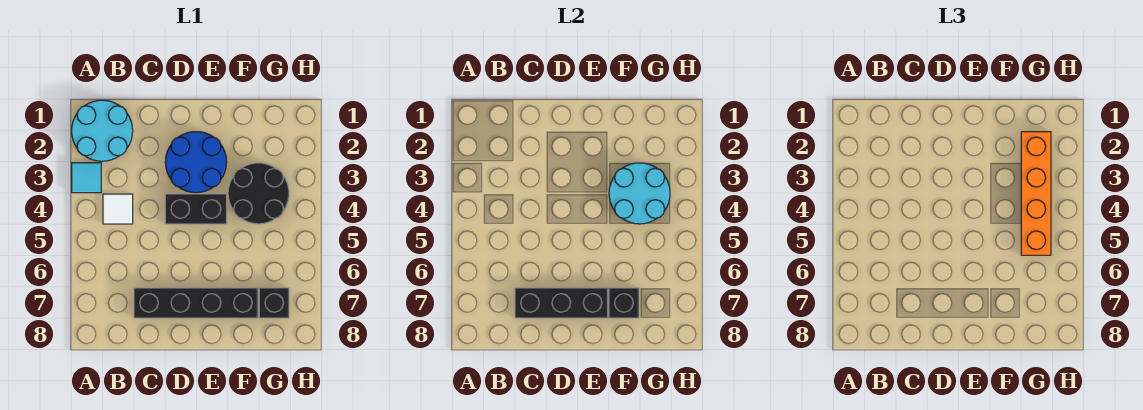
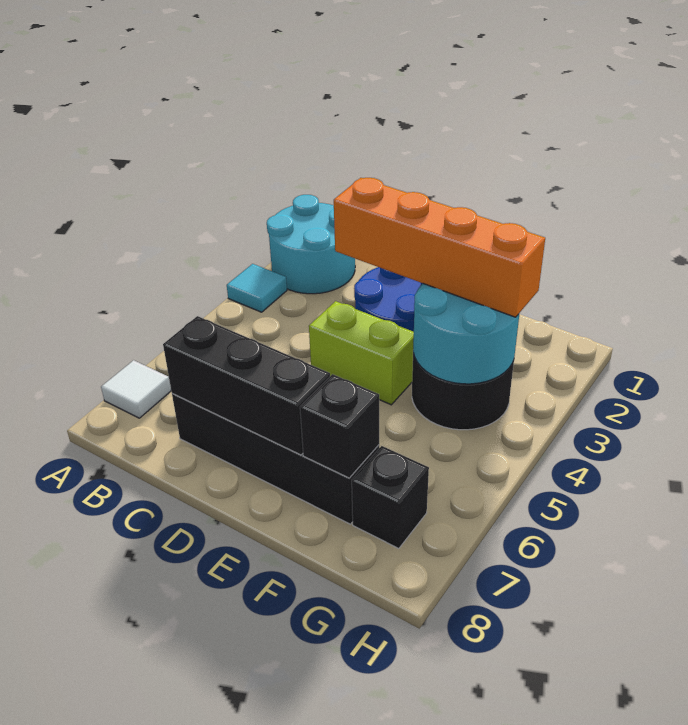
white 1x1 tile [103,194,133,224] -> white 1x1 tile moved to [101,360,171,418]
black 1x2 brick [165,194,227,224] -> lime 1x2 brick [309,301,414,405]
orange 1x4 brick [1021,132,1051,255] -> orange 1x4 brick turned to [334,178,545,317]

